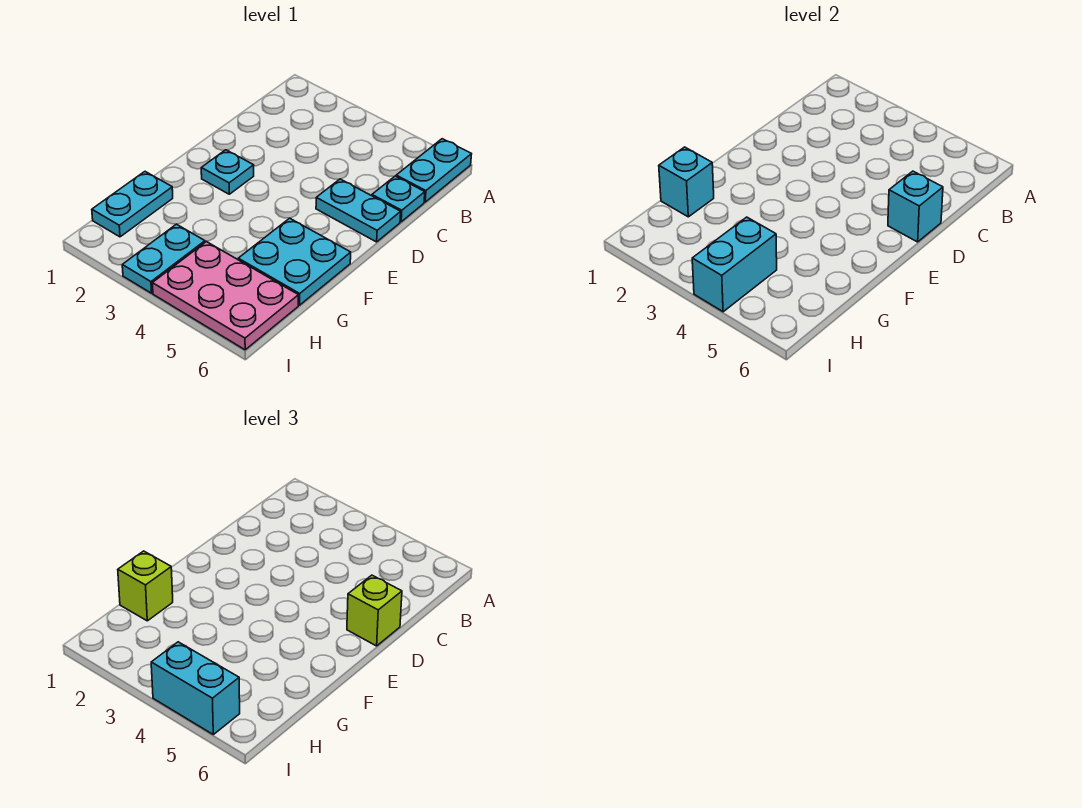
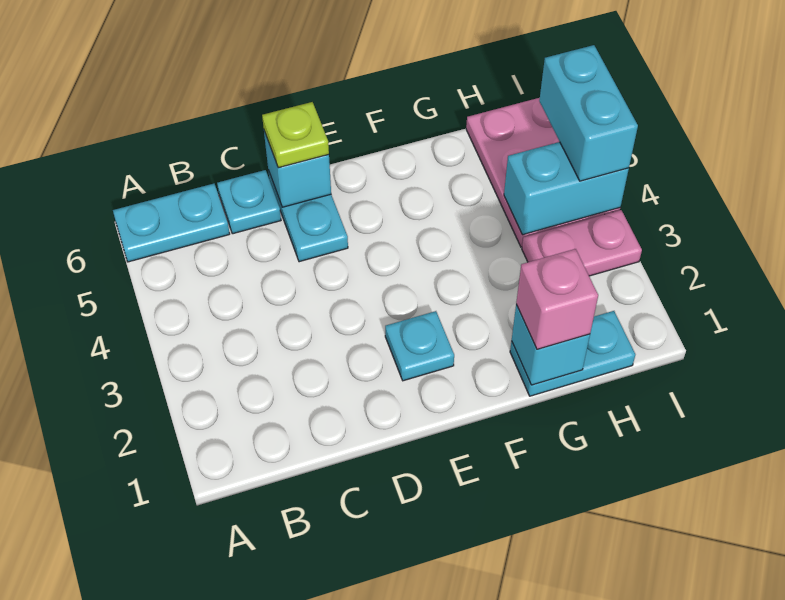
lime 1x1 brick [347,575,402,646] -> lime 1x1 plate [262,102,329,168]
cyan 2x2 plate [238,218,351,305] -> none
lime 1x1 brick [118,551,173,621] -> pink 1x1 brick [516,249,598,349]
cyan 1x2 plate [122,224,205,293] -> pink 1x2 plate [522,210,642,276]

